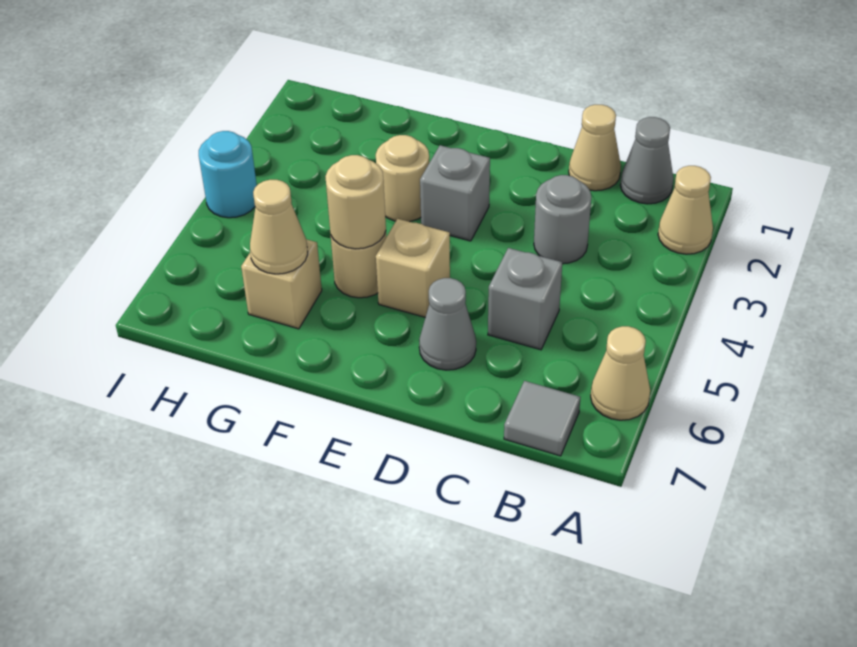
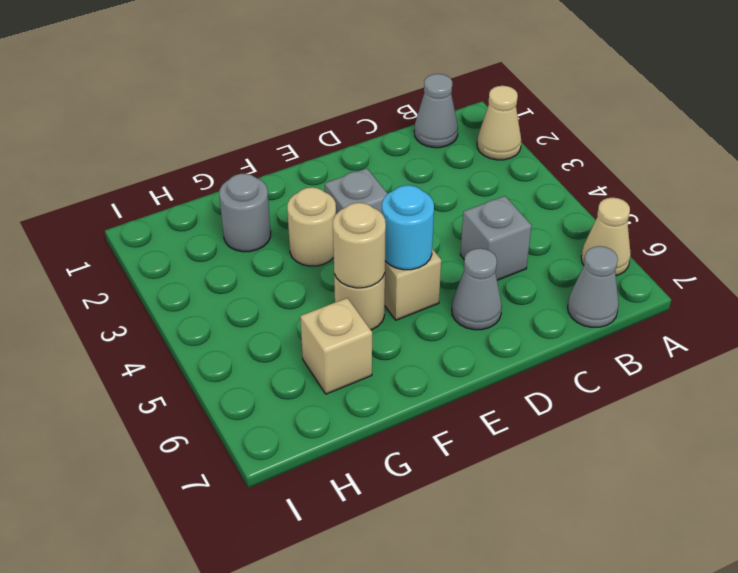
grey 1x1 tile [504,381,580,456] -> grey 1x1 cone [568,246,619,327]
tan 1x1 cone [569,105,621,191] -> none
grey 1x1 round brick [534,175,591,264] -> grey 1x1 round brick moved to [219,174,271,252]
tan 1x1 cone [250,180,308,274] -> none
cyan 1x1 round brick [199,131,257,218] -> cyan 1x1 round brick moved to [382,185,434,270]

